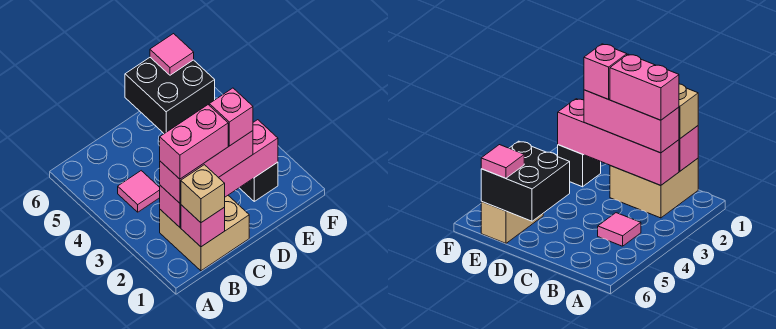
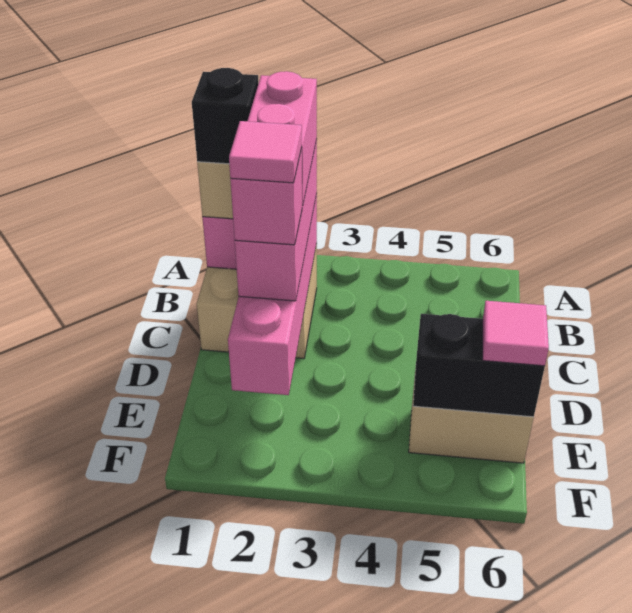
pink 1x1 tile [118,171,160,212] -> pink 1x1 tile moved to [229,121,302,183]
black 2x2 brick [125,58,215,134] -> black 1x2 brick [413,314,545,417]
black 1x1 brick [240,162,278,201] -> black 1x1 brick moved to [192,68,258,164]

